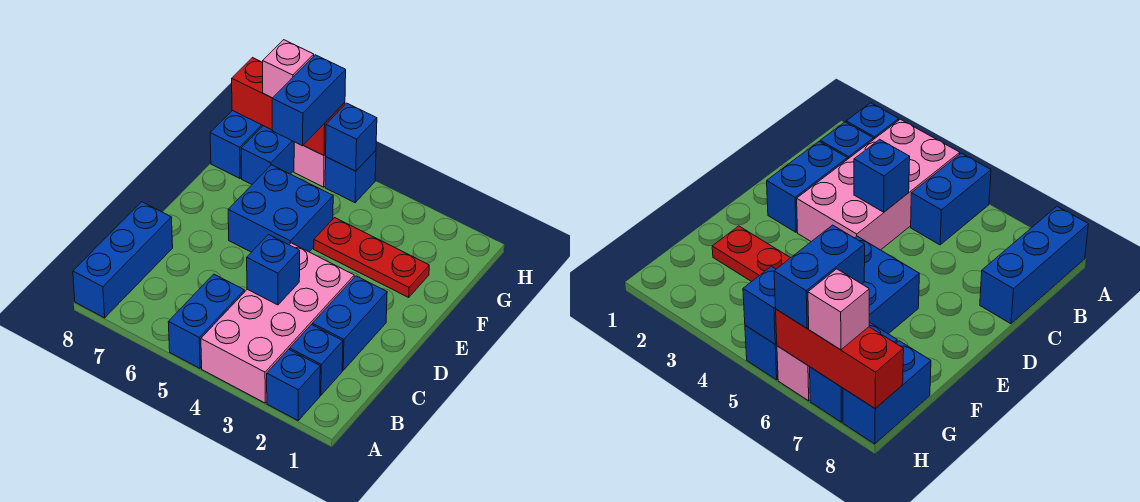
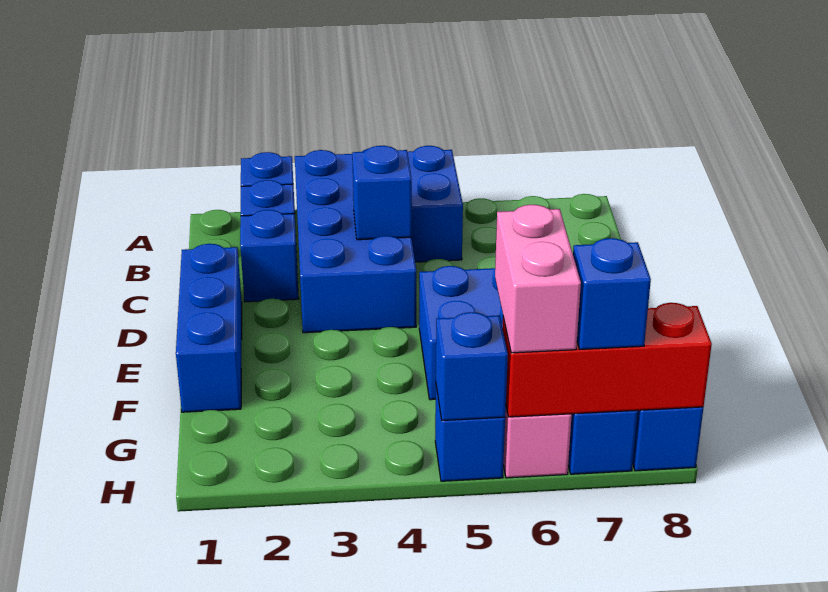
pink 2x4 brick [201,243,354,403] -> blue 2x4 brick [295,149,416,333]
blue 1x3 brick [73,202,173,318] -> blue 1x3 brick moved to [176,244,242,412]
blue 1x2 brick [312,276,387,370] -> blue 1x1 brick [240,210,299,302]
red 1x3 plate [314,218,429,297] -> none
blue 1x2 brick [272,55,346,146] -> pink 1x2 brick [495,205,581,353]
pink 1x1 brick [263,40,314,98] -> blue 1x1 brick [573,238,651,349]

